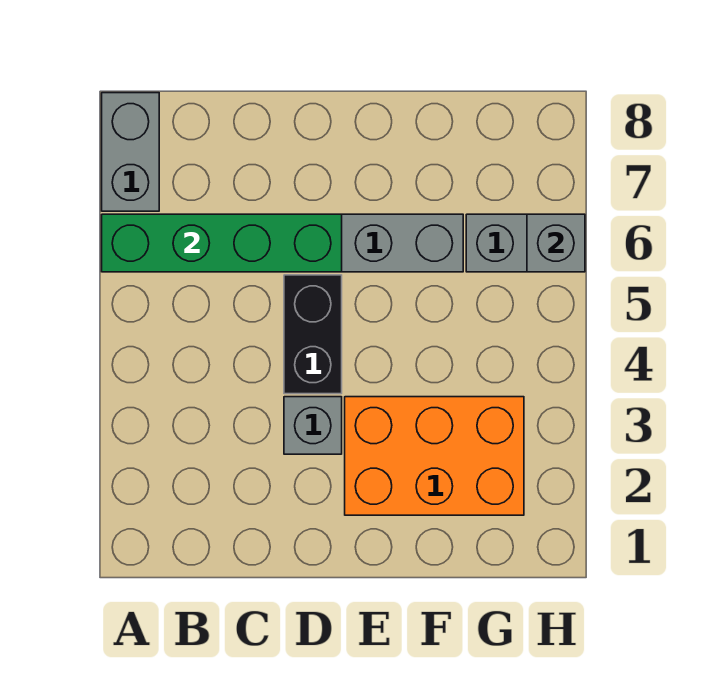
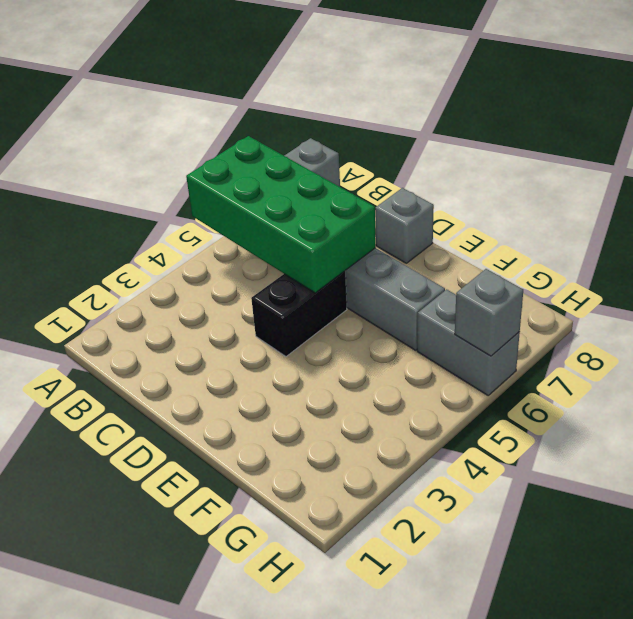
green 1x4 brick [102,214,342,272] -> green 2x4 brick [186,136,376,293]
grey 1x1 brick [284,397,342,454] -> grey 1x1 brick moved to [375,188,434,263]
orange 2x3 brick [345,397,524,515] -> none

